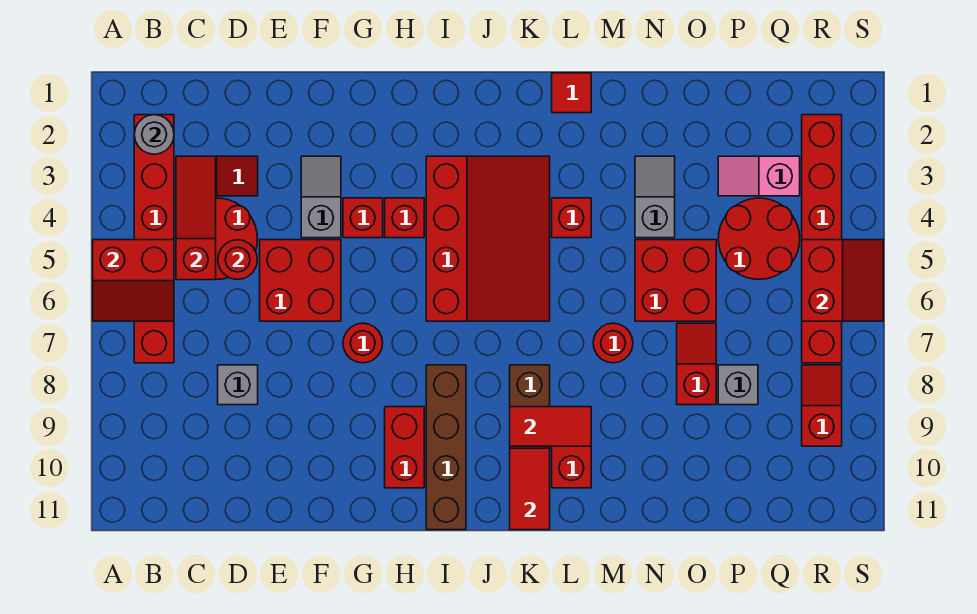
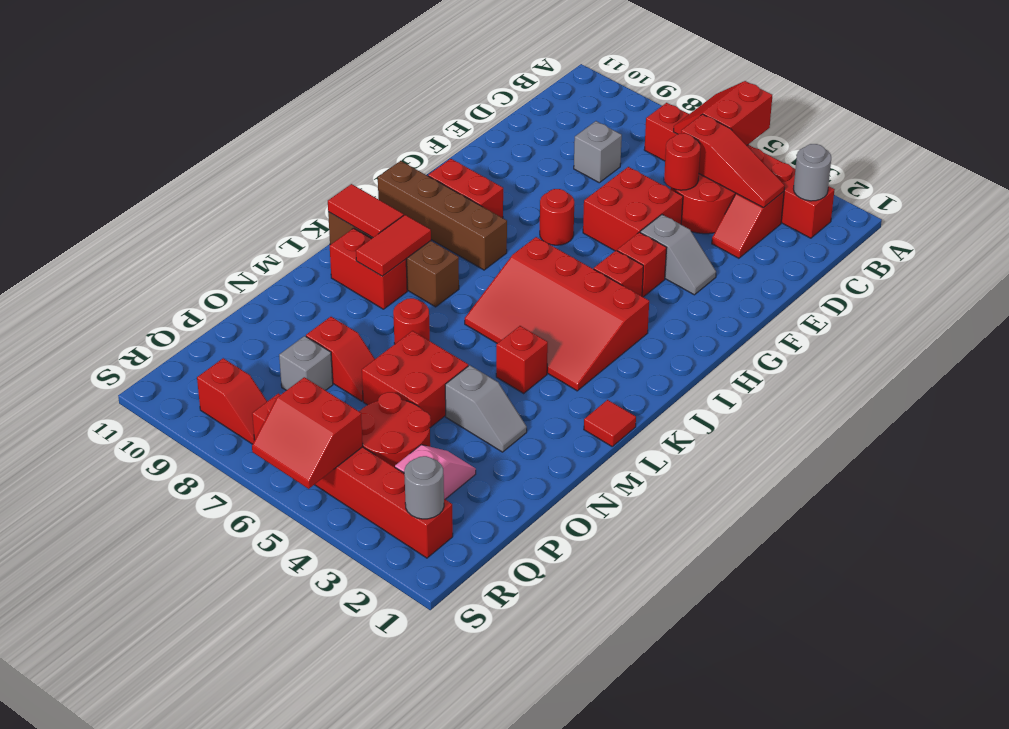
none -> grey 1x1 round brick [404,456,444,519]

